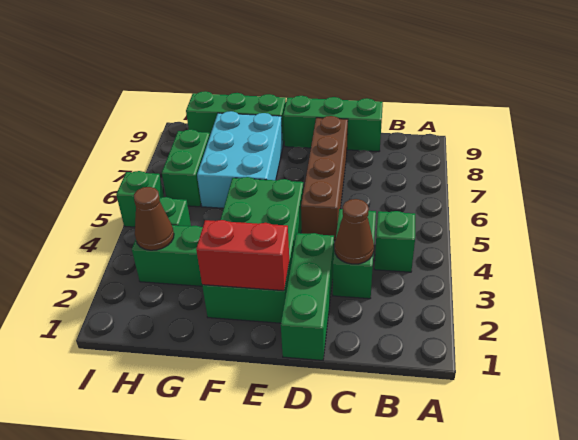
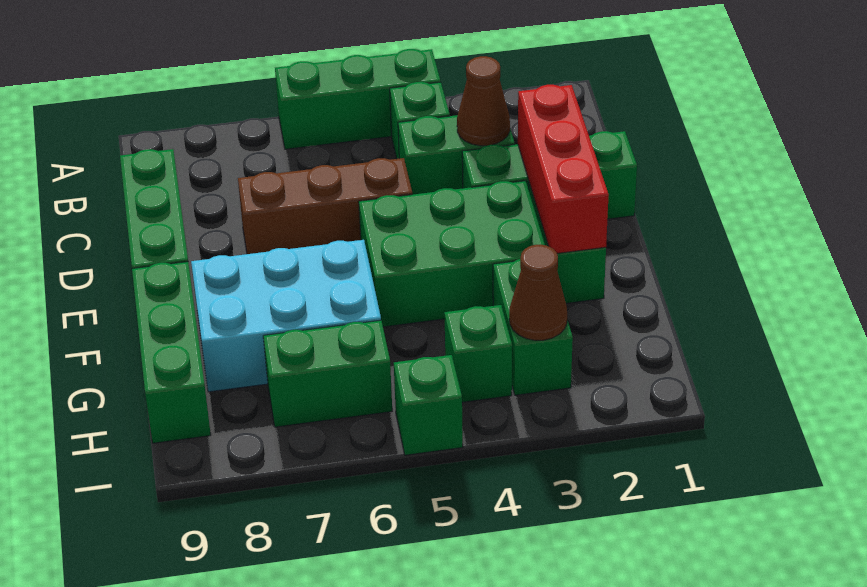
none -> green 1x3 brick [275,49,441,149]
brown 1x4 brick [301,116,348,240] -> brown 1x3 brick [238,158,412,254]
red 1x2 brick [196,220,289,291] -> red 1x3 brick [518,85,609,253]

